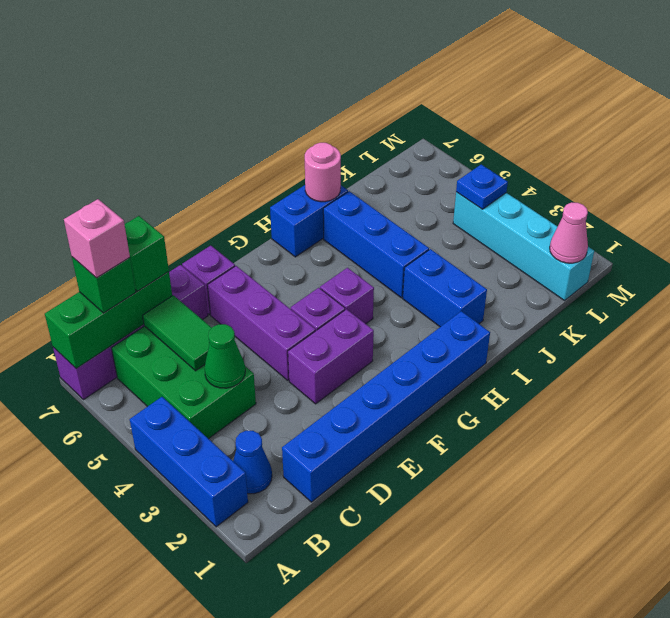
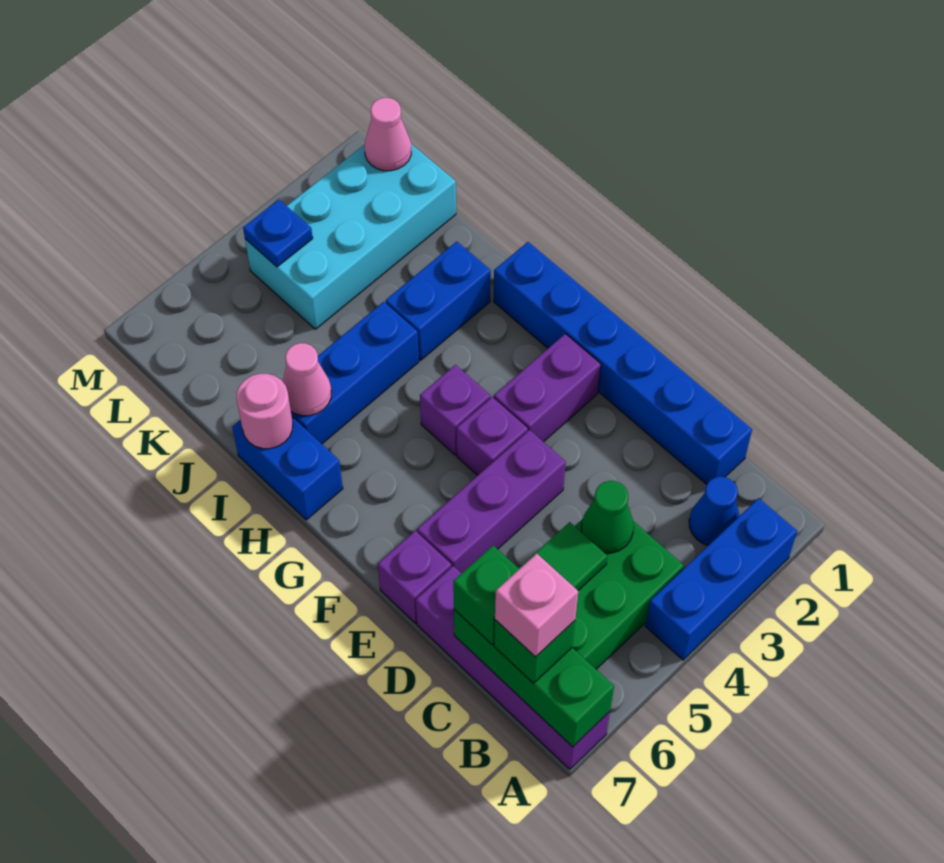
purple 1x2 brick [288,309,374,404] -> purple 1x2 brick turned to [494,334,601,442]
none -> pink 1x1 cone [282,343,331,416]
cyan 1x4 brick [453,192,594,300] -> cyan 2x4 brick [245,144,456,329]

